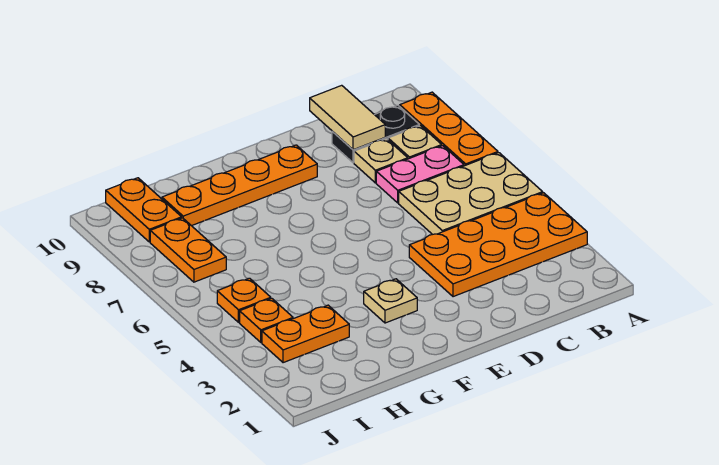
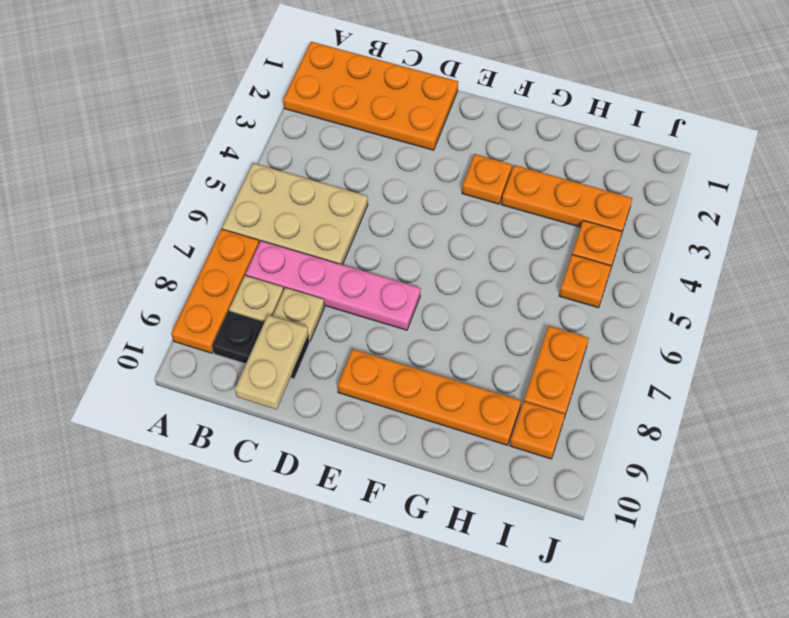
orange 2x4 plate [409,193,587,297] -> orange 2x4 plate moved to [283,42,458,150]
pink 1x2 plate [376,146,464,203] -> pink 1x4 plate [246,241,421,330]
tan 1x2 tile [310,85,385,150] -> tan 1x2 plate [235,315,308,409]
tan 1x1 plate [364,279,417,323] -> orange 1x1 plate [462,154,512,204]
orange 1x2 plate [262,305,349,363] -> orange 1x3 plate [502,165,632,231]
orange 1x2 plate [106,178,182,242] -> orange 1x1 plate [510,401,565,459]

